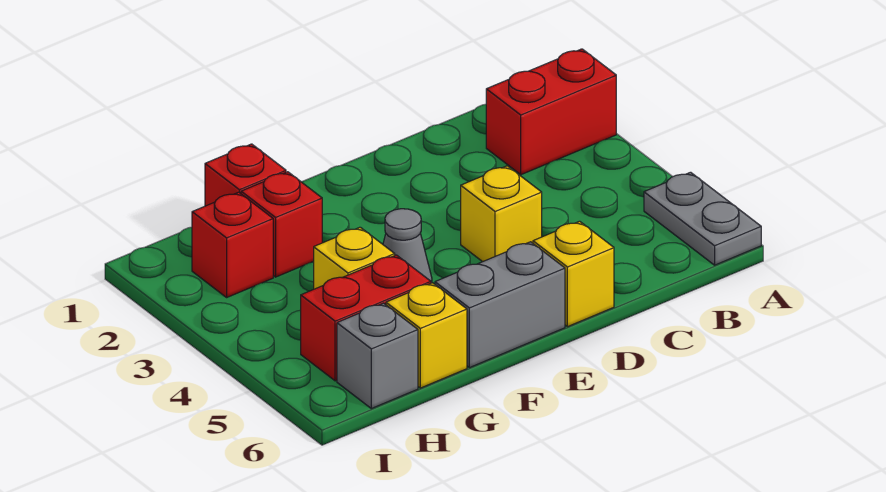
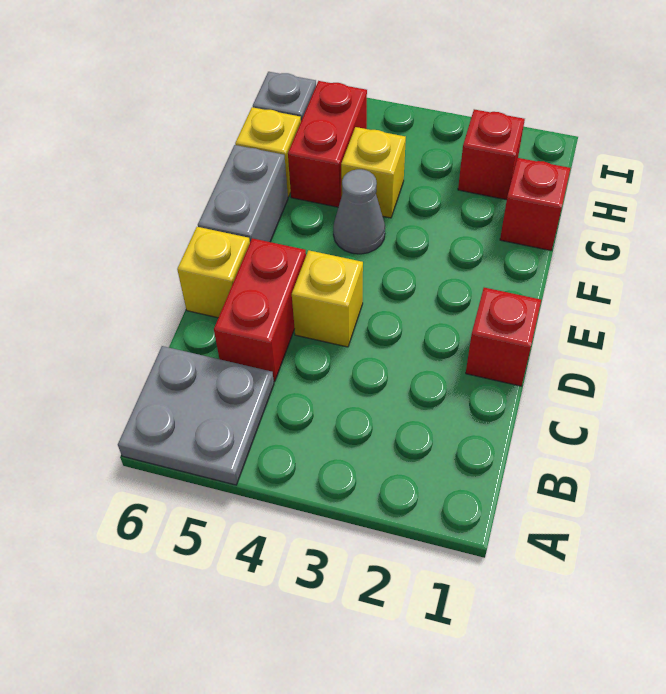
red 1x2 brick [486,49,616,175] -> red 1x2 brick moved to [214,238,306,382]
grey 1x2 plate [644,172,761,265] -> grey 2x2 plate [118,346,274,485]
red 1x1 brick [241,172,322,277] -> red 1x1 brick moved to [466,288,541,386]

